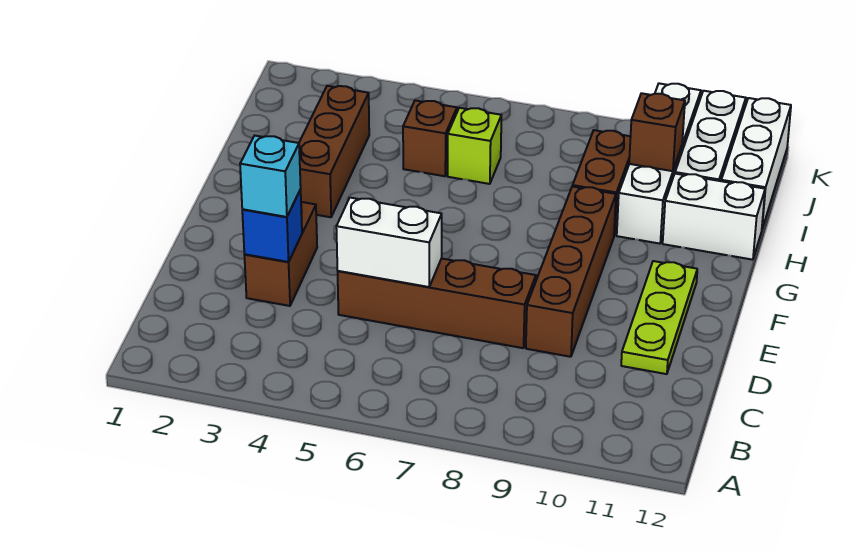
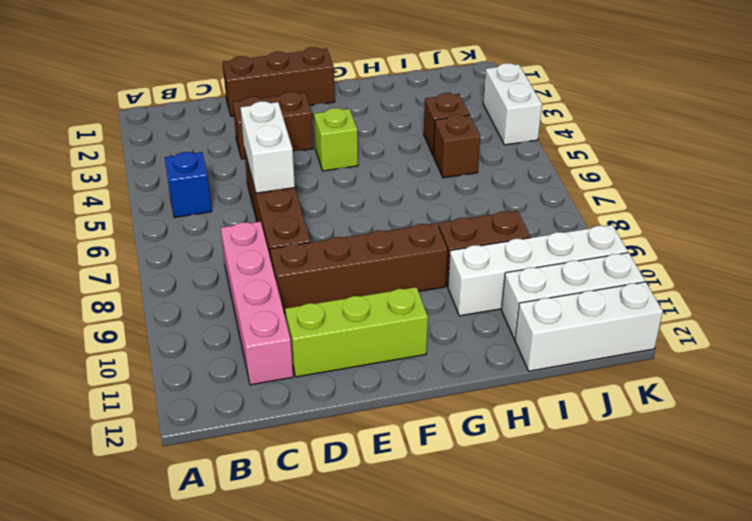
none -> pink 1x4 brick [221,221,293,385]
blue 1x1 brick [242,190,302,262] -> blue 1x1 brick moved to [165,152,212,217]
cyan 1x1 brick [240,136,301,217] -> none
lime 1x3 plate [621,261,697,374] -> lime 1x3 brick [285,287,428,377]
brown 1x3 brick [299,86,369,217] -> brown 1x3 brick moved to [223,47,335,116]
white 1x2 brick [663,174,765,260] -> white 1x2 brick moved to [483,63,542,145]
lime 1x1 brick [448,108,501,184] -> lime 1x1 brick moved to [314,108,358,171]
brown 1x1 brick [629,93,685,171] -> brown 1x1 brick moved to [424,93,469,155]

